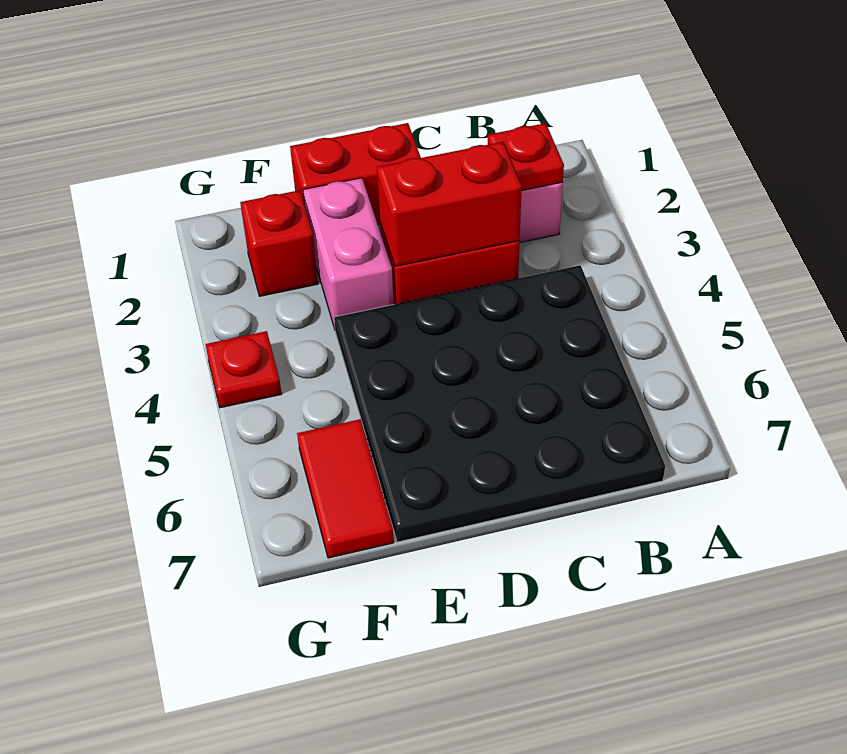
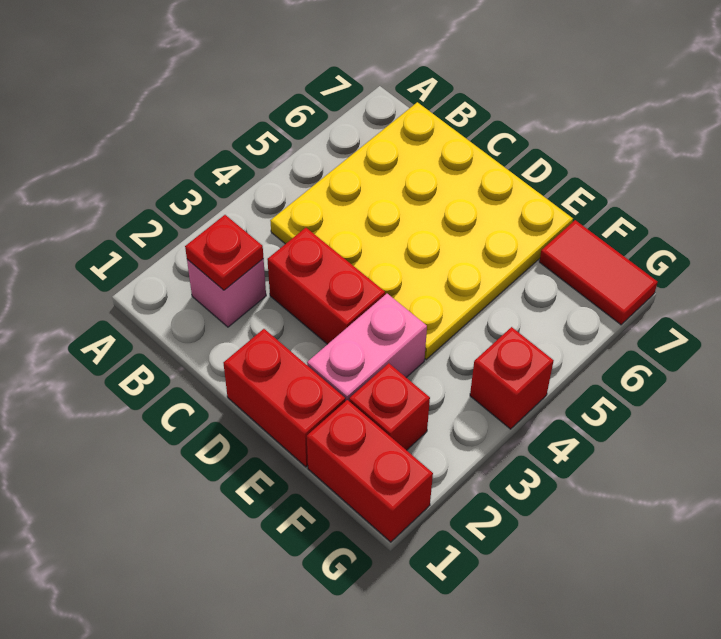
black 4x4 plate [334,265,665,542] -> yellow 4x4 plate [270,102,573,360]
red 1x2 brick [377,142,522,266] -> red 1x2 brick moved to [307,400,433,542]
red 1x2 tile [297,419,394,558] -> red 1x2 tile turned to [539,220,658,325]
red 1x1 plate [205,331,282,408] -> red 1x1 brick [470,327,554,429]

